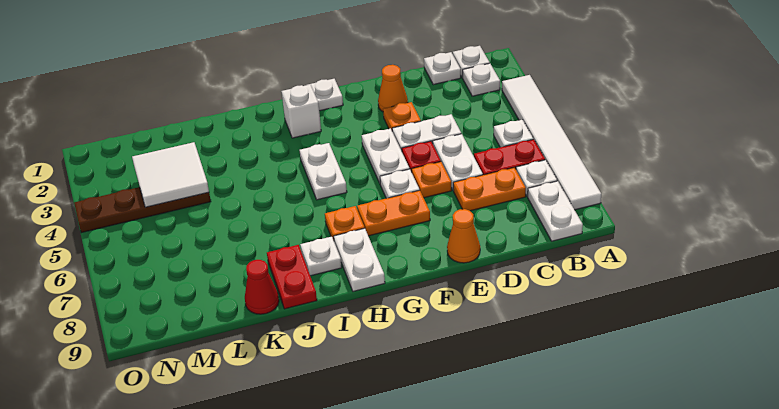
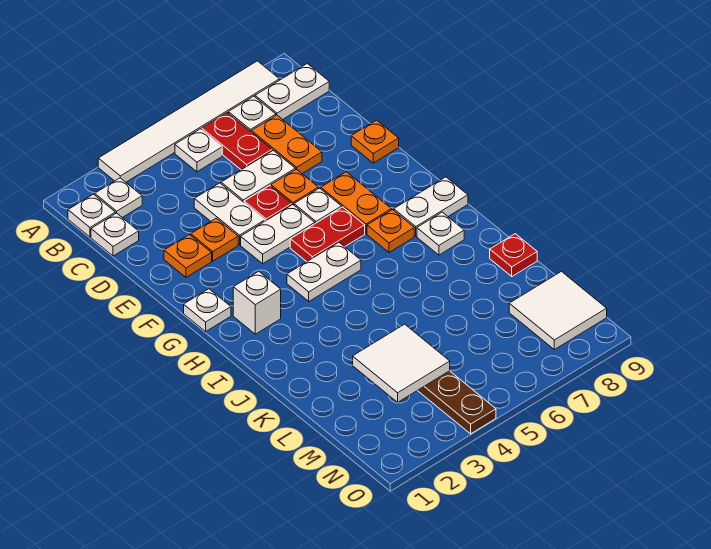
orange 1x1 cone [378,65,408,112] -> orange 1x1 plate [164,235,212,277]
orange 1x1 cone [447,209,480,263] -> orange 1x1 plate [351,120,399,163]
red 1x2 plate [267,245,317,309] -> red 1x2 plate moved to [290,207,365,262]
red 1x1 cone [245,260,279,314] -> red 1x1 plate [490,234,537,276]
none -> white 2x2 tile [509,272,607,350]

